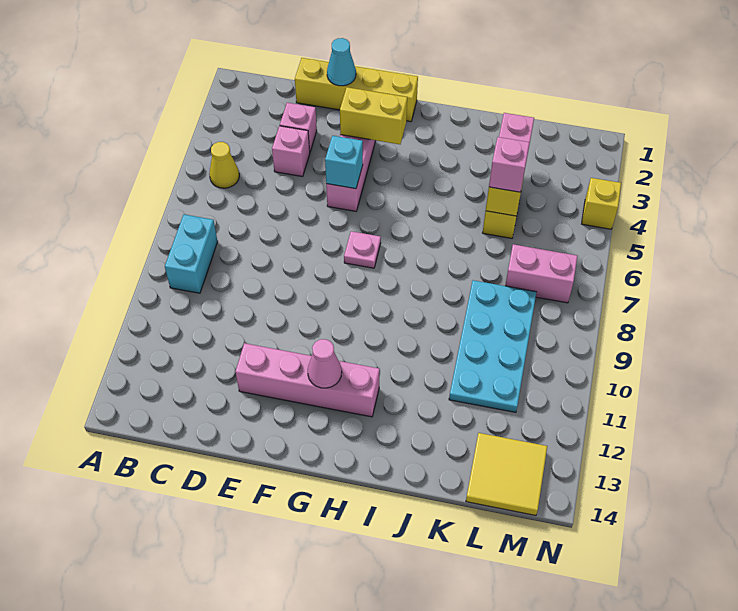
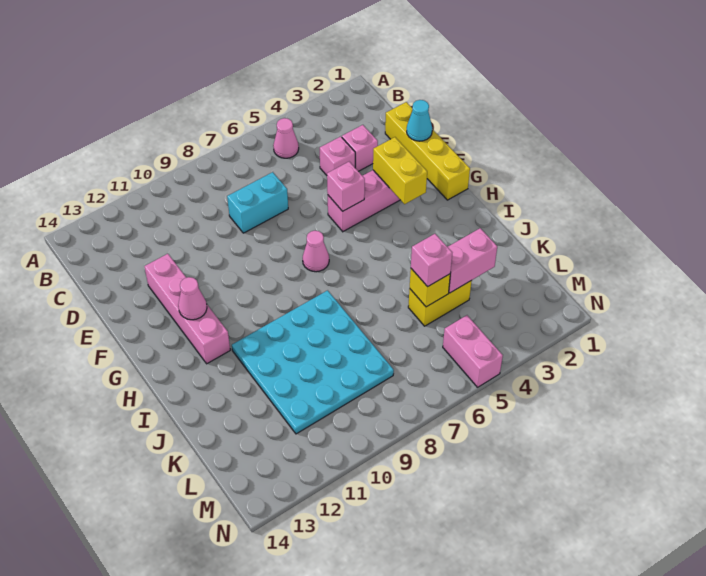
yellow 1x1 cone [209,142,239,188] -> pink 1x1 cone [273,118,299,158]
cyan 1x2 brick [165,214,218,293] -> cyan 1x2 brick moved to [227,172,288,233]
cyan 1x1 brick [325,136,363,189] -> pink 1x1 brick [327,162,365,211]
pink 1x1 plate [344,231,381,268] -> pink 1x1 cone [303,231,329,272]
cyan 2x4 plate [449,280,536,412] -> cyan 4x4 plate [232,290,394,434]
pink 1x2 brick [505,244,577,303] -> pink 1x2 brick moved to [443,315,503,387]
yellow 2x2 tile [466,433,547,515] -> none
yellow 1x1 brick [582,178,621,229] -> none

